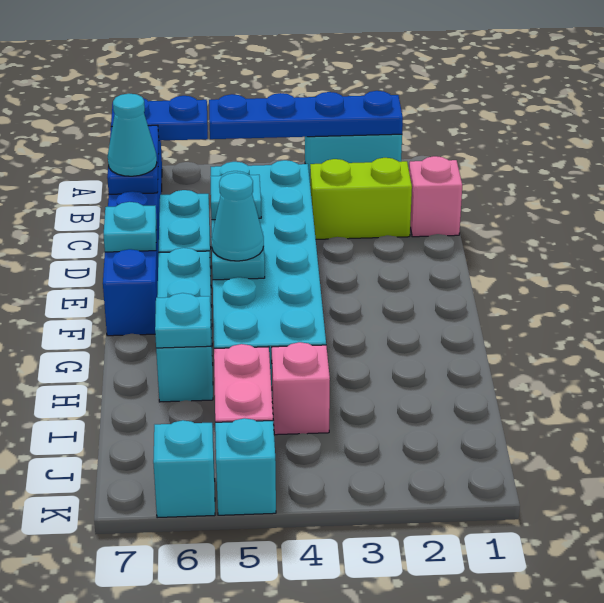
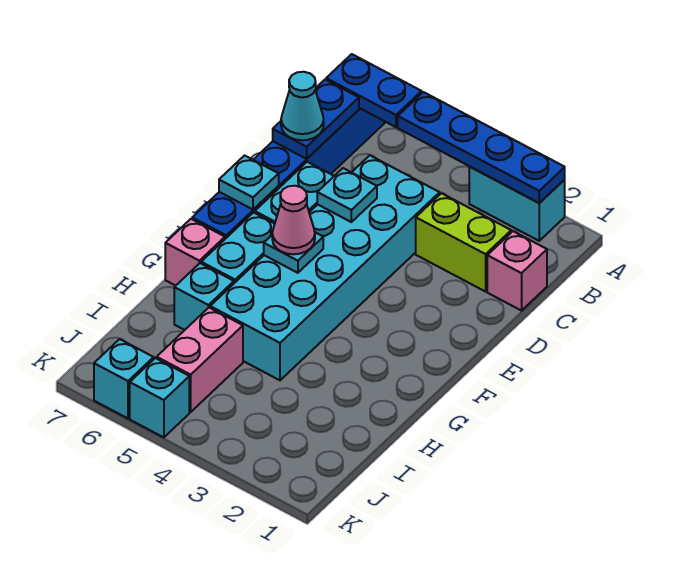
cyan 1x1 cone [211,173,264,261] -> pink 1x1 cone [272,186,315,254]
cyan 1x1 plate [155,293,211,348] -> none
pink 1x1 brick [272,342,330,435] -> pink 1x1 brick moved to [165,219,225,286]

